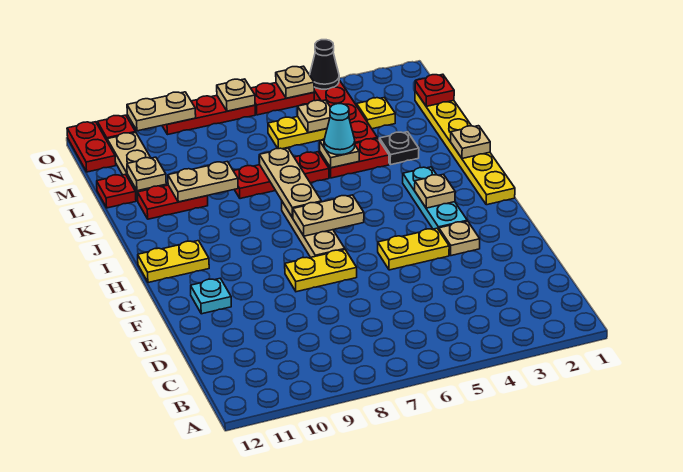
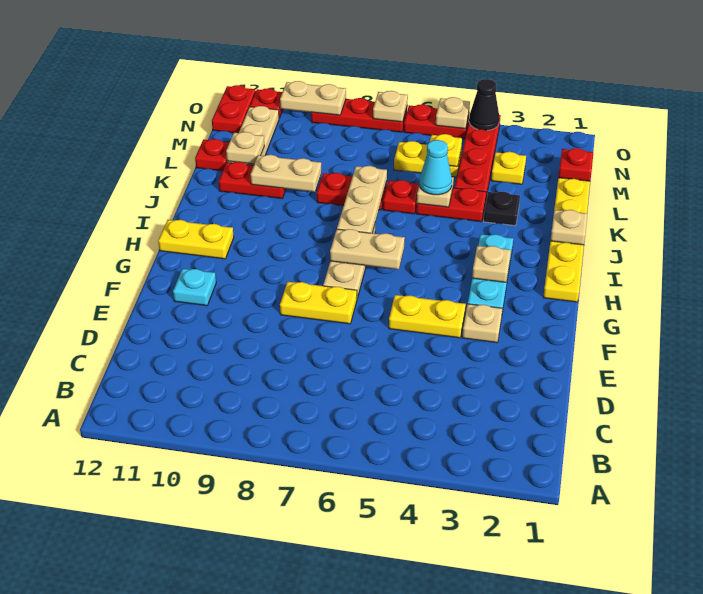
tan 1x1 plate [298,100,330,133] -> yellow 1x1 plate [430,134,462,167]

